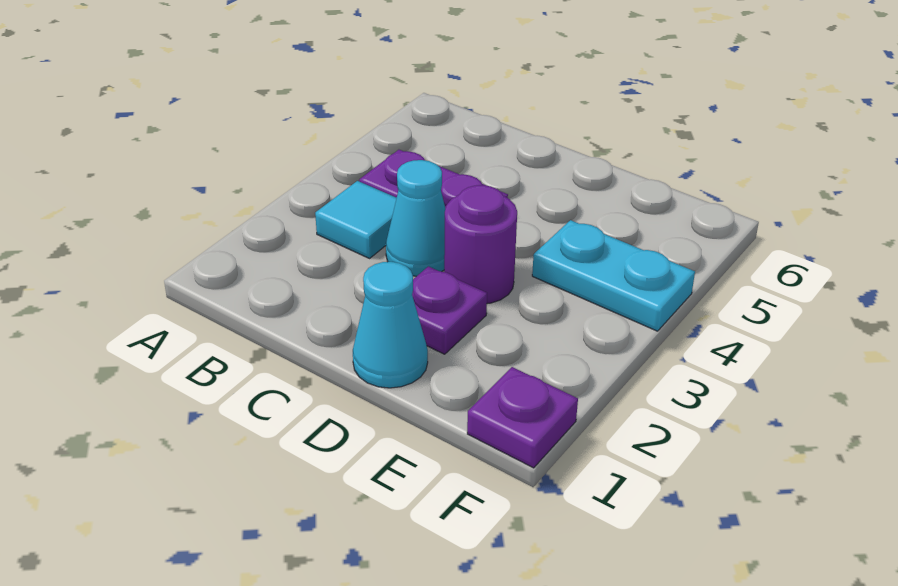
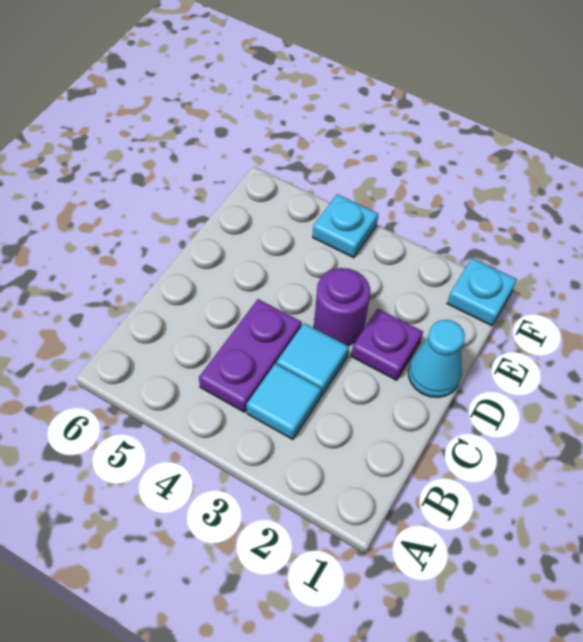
cyan 1x1 cone [386,160,445,276] -> cyan 1x1 tile [277,323,349,396]
cyan 1x2 plate [532,220,695,331] -> cyan 1x1 plate [313,194,378,258]
purple 1x1 plate [467,367,578,468] -> cyan 1x1 plate [447,258,517,326]

